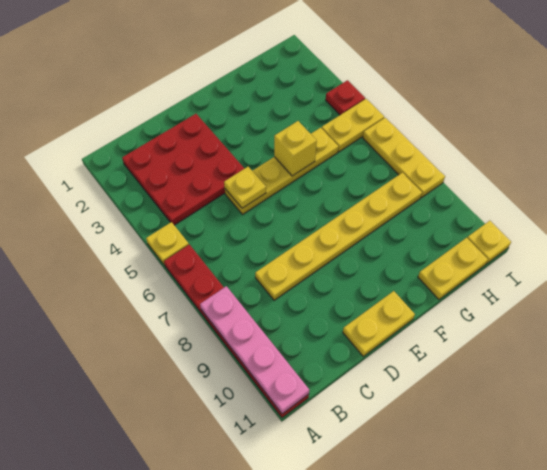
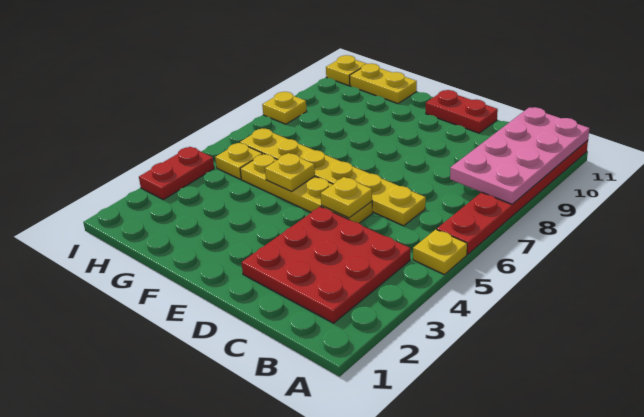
pink 1x4 plate [200,286,309,414] -> pink 2x4 plate [450,107,590,204]
yellow 1x6 plate [255,173,422,300] -> yellow 1x6 plate moved to [240,128,426,226]
yellow 1x2 plate [343,291,415,356] -> red 1x2 plate [426,90,498,133]
yellow 1x1 brick [274,121,317,176] -> yellow 1x1 plate [265,153,315,192]
yellow 1x2 plate [322,99,384,152] -> yellow 1x1 plate [215,143,262,179]
red 1x1 plate [326,80,365,115] -> red 1x2 plate [139,147,214,200]
yellow 1x3 plate [363,118,445,198] -> yellow 1x1 plate [262,92,307,124]

